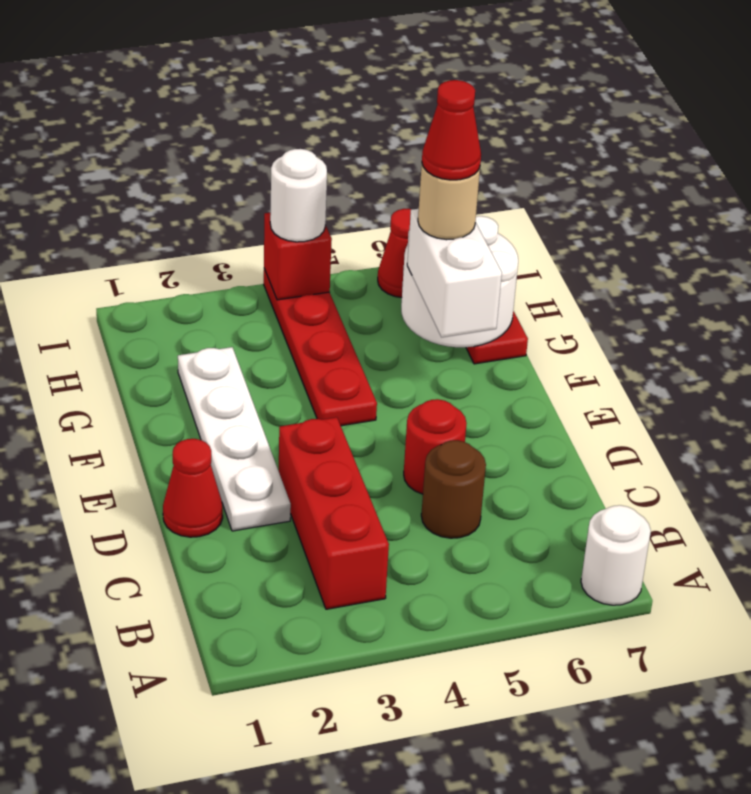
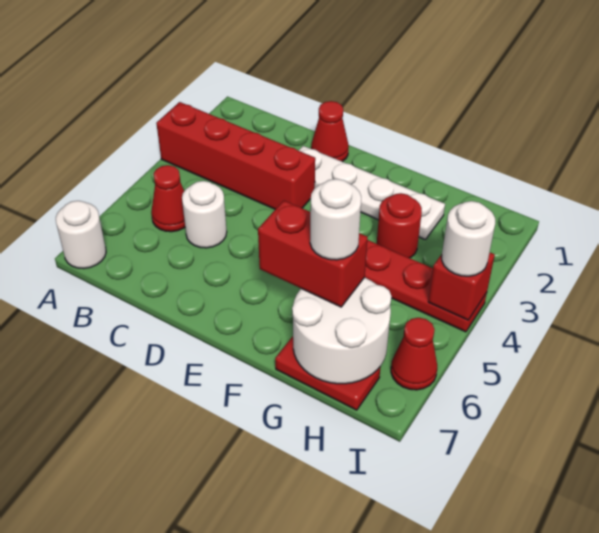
red 1x3 brick [279,417,389,609] -> red 1x4 brick [156,102,315,209]
brown 1x1 round brick [421,440,486,538] -> white 1x1 round brick [182,181,227,248]
red 1x1 round brick [404,399,467,494] -> red 1x1 round brick moved to [377,193,422,258]
white 1x2 brick [407,209,502,337] -> red 1x2 brick [258,201,368,307]
tan 1x1 round brick [418,165,480,240] -> white 1x1 round brick [310,179,361,260]
red 1x1 cone [422,80,481,180] -> red 1x1 cone moved to [151,165,185,232]

